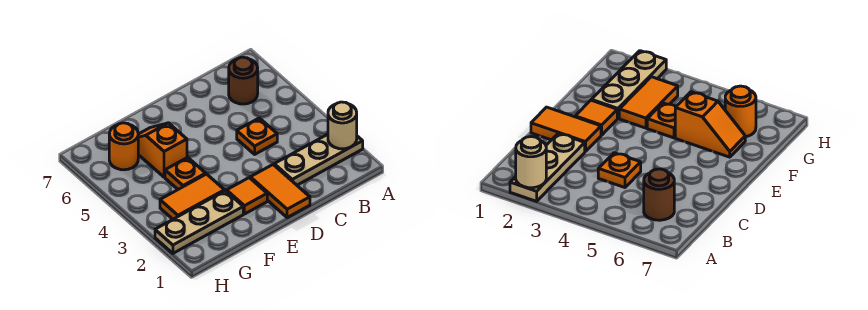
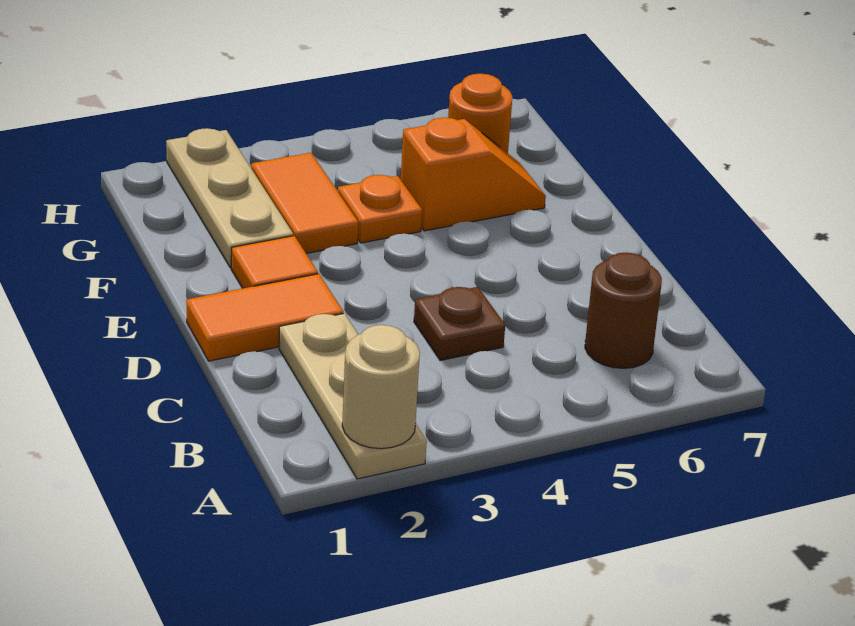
orange 1x1 plate [237,118,277,154] -> brown 1x1 plate [414,287,505,361]

